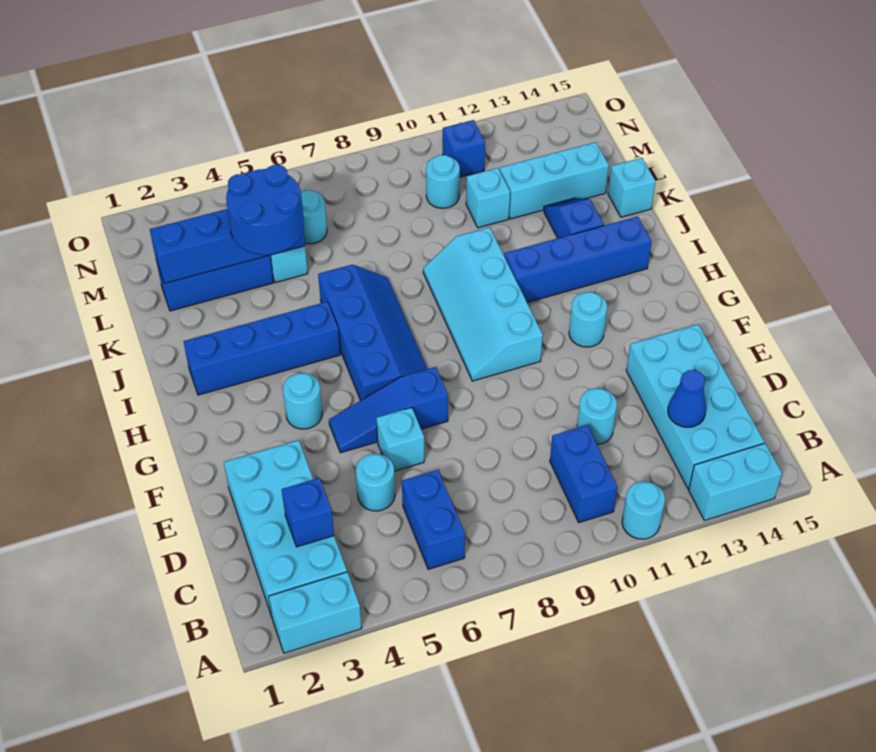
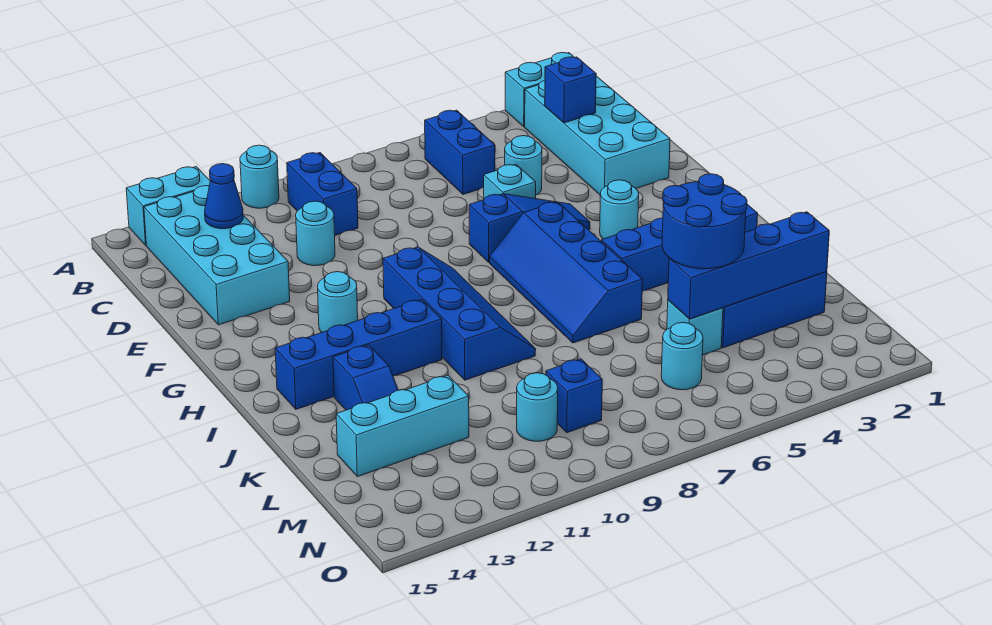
cyan 2x4 slope [423,227,543,381] -> blue 2x4 slope [383,247,536,380]
cyan 1x1 brick [608,158,656,217] -> none
cyan 1x1 brick [466,168,510,228] -> none
blue 1x1 brick [443,120,485,177] -> blue 1x1 brick moved to [546,359,602,433]

